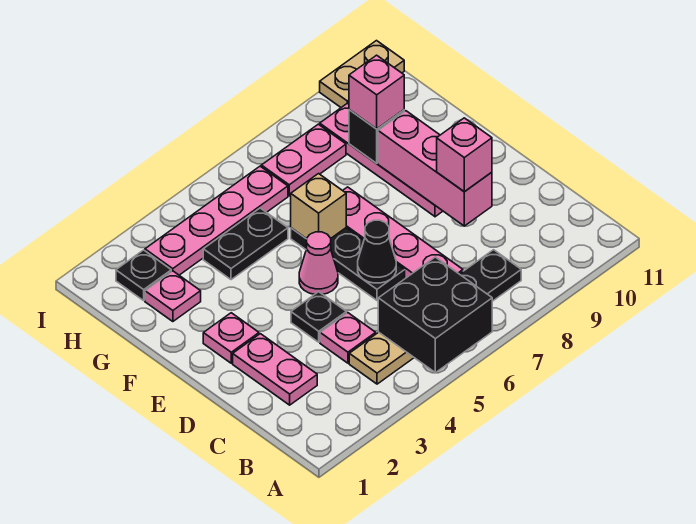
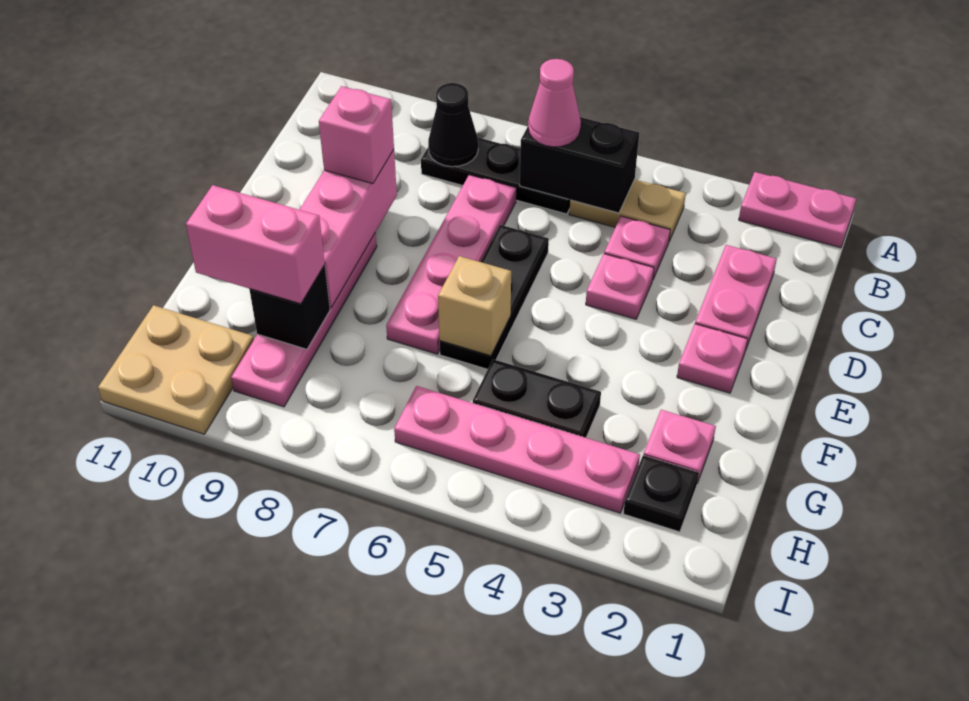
black 2x2 brick [378,257,492,373] -> black 1x2 brick [520,117,639,213]
black 1x1 plate [291,292,346,342] -> pink 1x1 plate [586,254,654,319]
black 1x1 cone [358,220,396,283] -> black 1x1 cone moved to [428,83,478,167]
pink 1x1 cone [299,232,338,294] -> pink 1x1 cone moved to [528,59,581,147]
pink 1x1 brick [349,55,404,129] -> pink 1x2 brick [186,185,325,304]
pink 1x2 plate [261,124,346,196] -> pink 1x2 plate moved to [739,172,856,248]
tan 1x2 plate [320,41,404,107] -> tan 2x2 plate [98,305,254,434]

